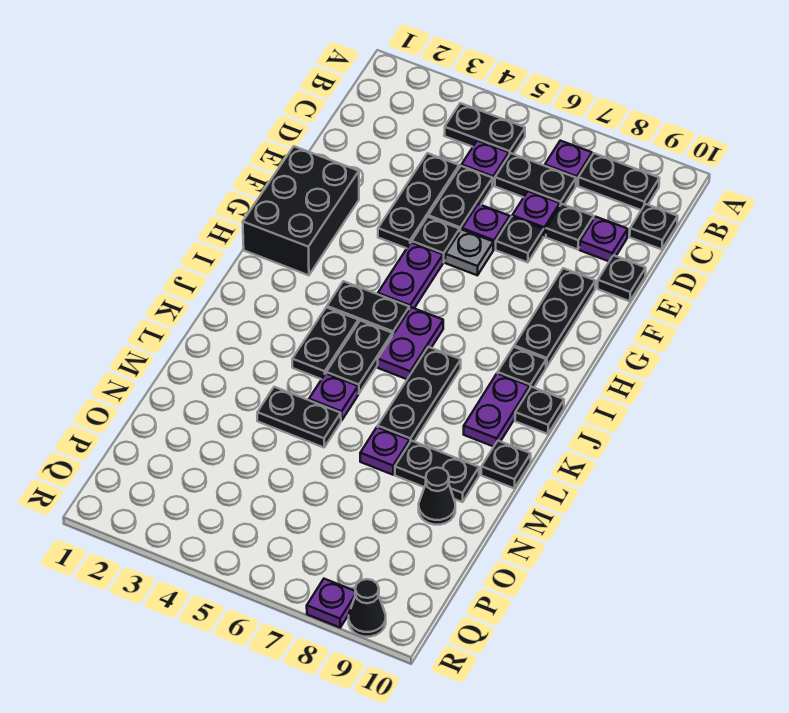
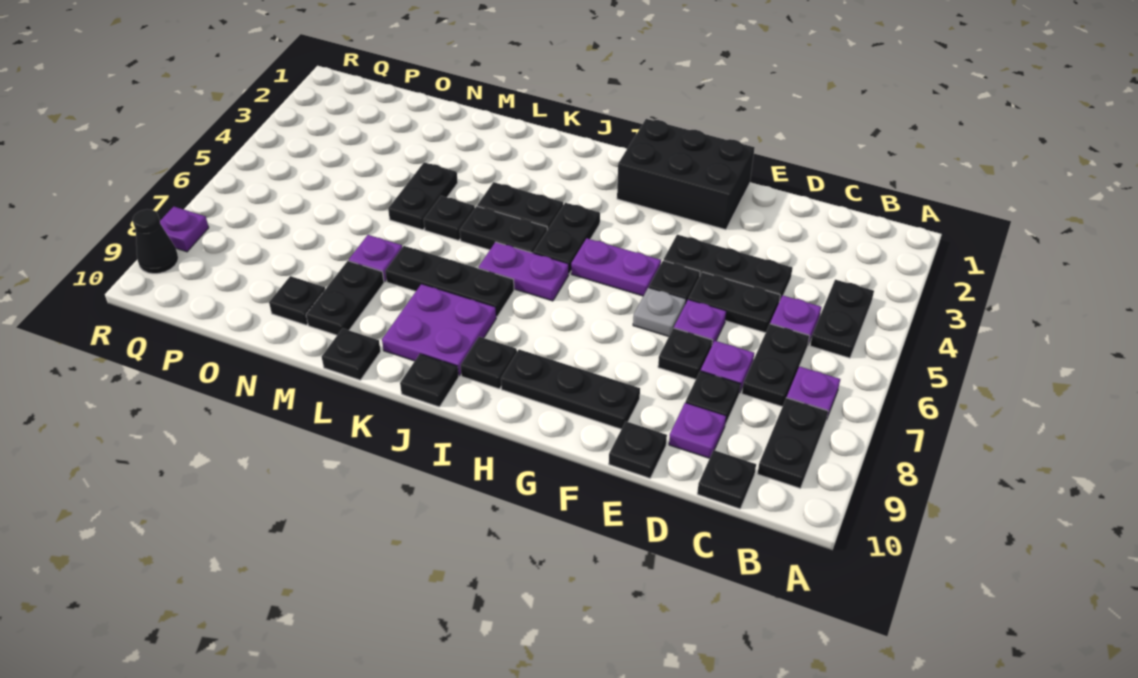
purple 1x2 plate [464,373,530,447] -> purple 2x2 plate [382,284,496,376]
purple 1x1 plate [309,374,358,421] -> black 1x1 plate [424,196,475,241]
black 1x1 cone [419,468,455,525] -> black 1x1 plate [269,276,325,325]

